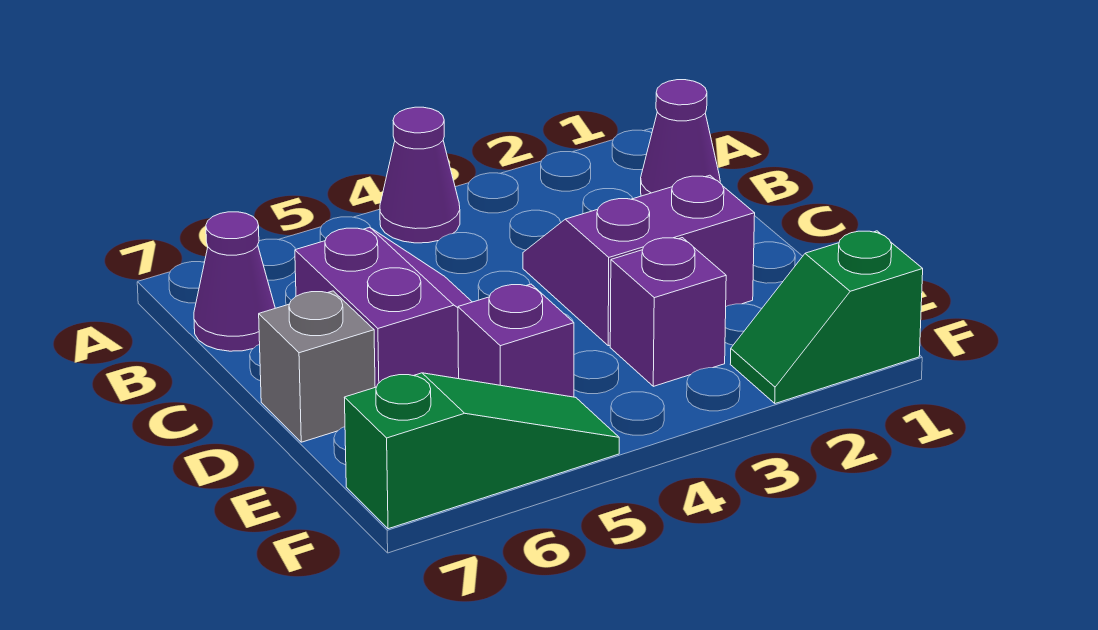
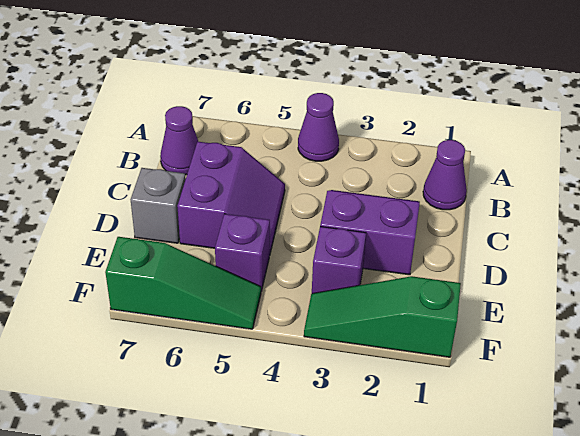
green 1x2 slope [730,231,923,403] -> green 1x3 slope [304,276,461,357]

